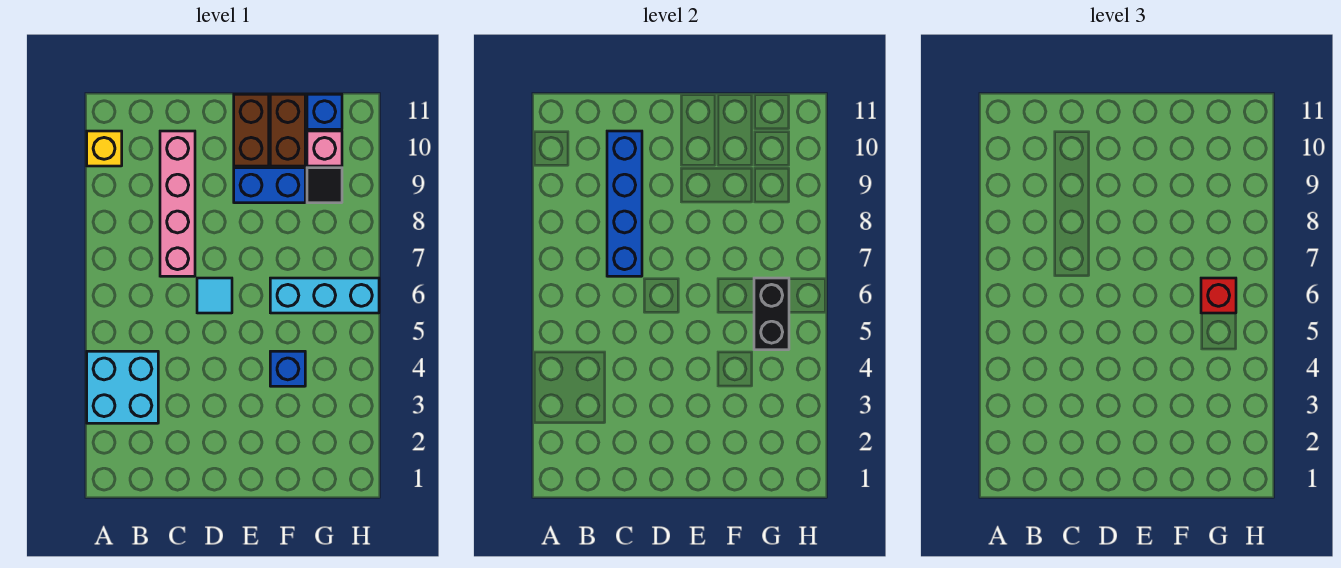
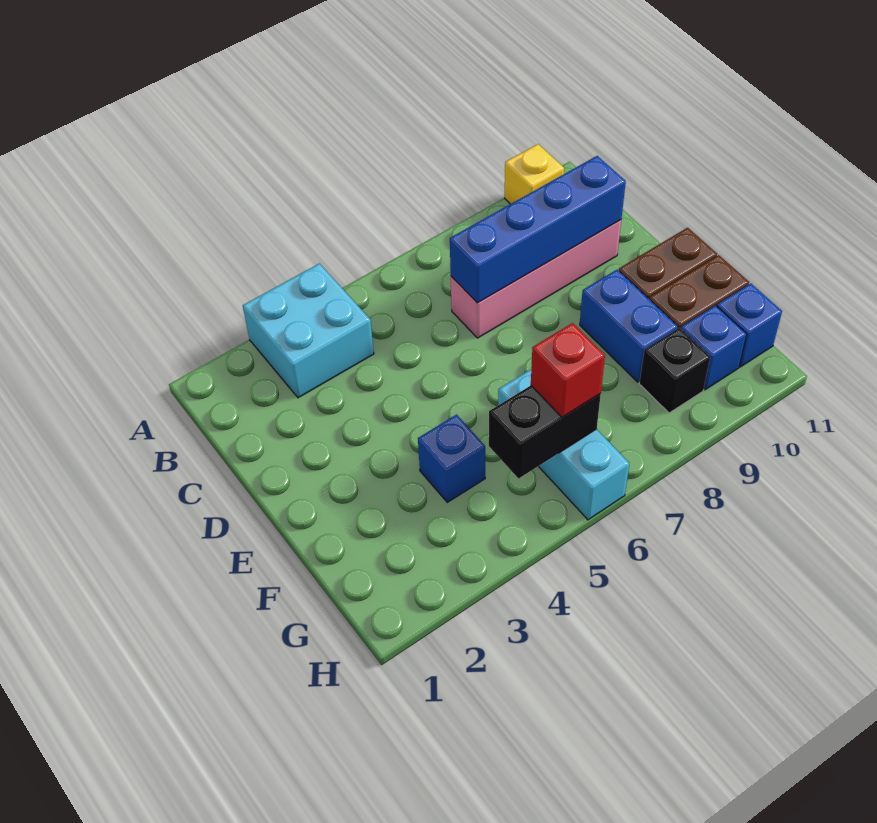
cyan 1x1 tile [197,278,232,313] -> none
black 1x1 tile [307,168,342,203] -> black 1x1 brick [639,328,710,413]
pink 1x1 brick [307,131,342,166] -> blue 1x1 brick [681,305,747,390]

